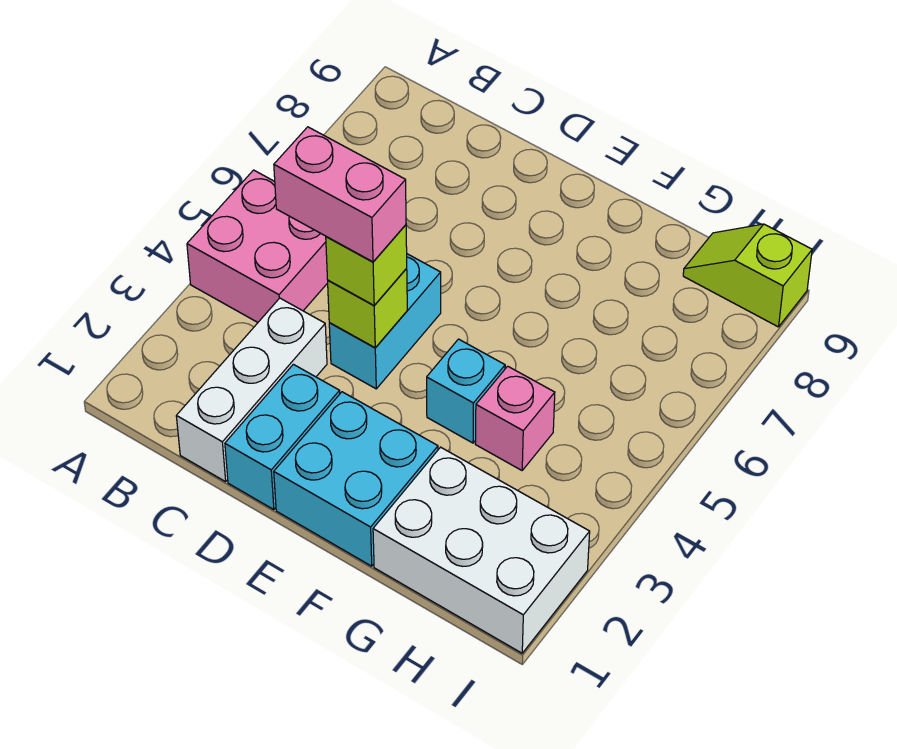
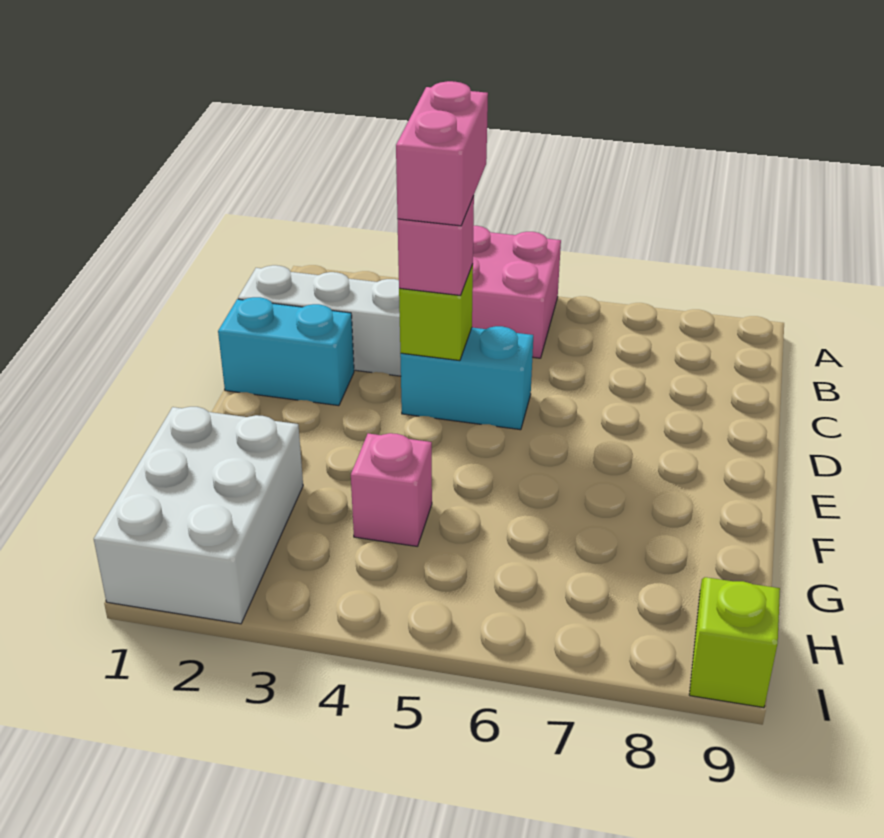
lime 1x1 brick [326,225,407,305] -> pink 1x1 brick [398,196,474,295]
cyan 2x2 brick [274,392,438,566] -> none
cyan 1x1 brick [427,339,505,443] -> none

